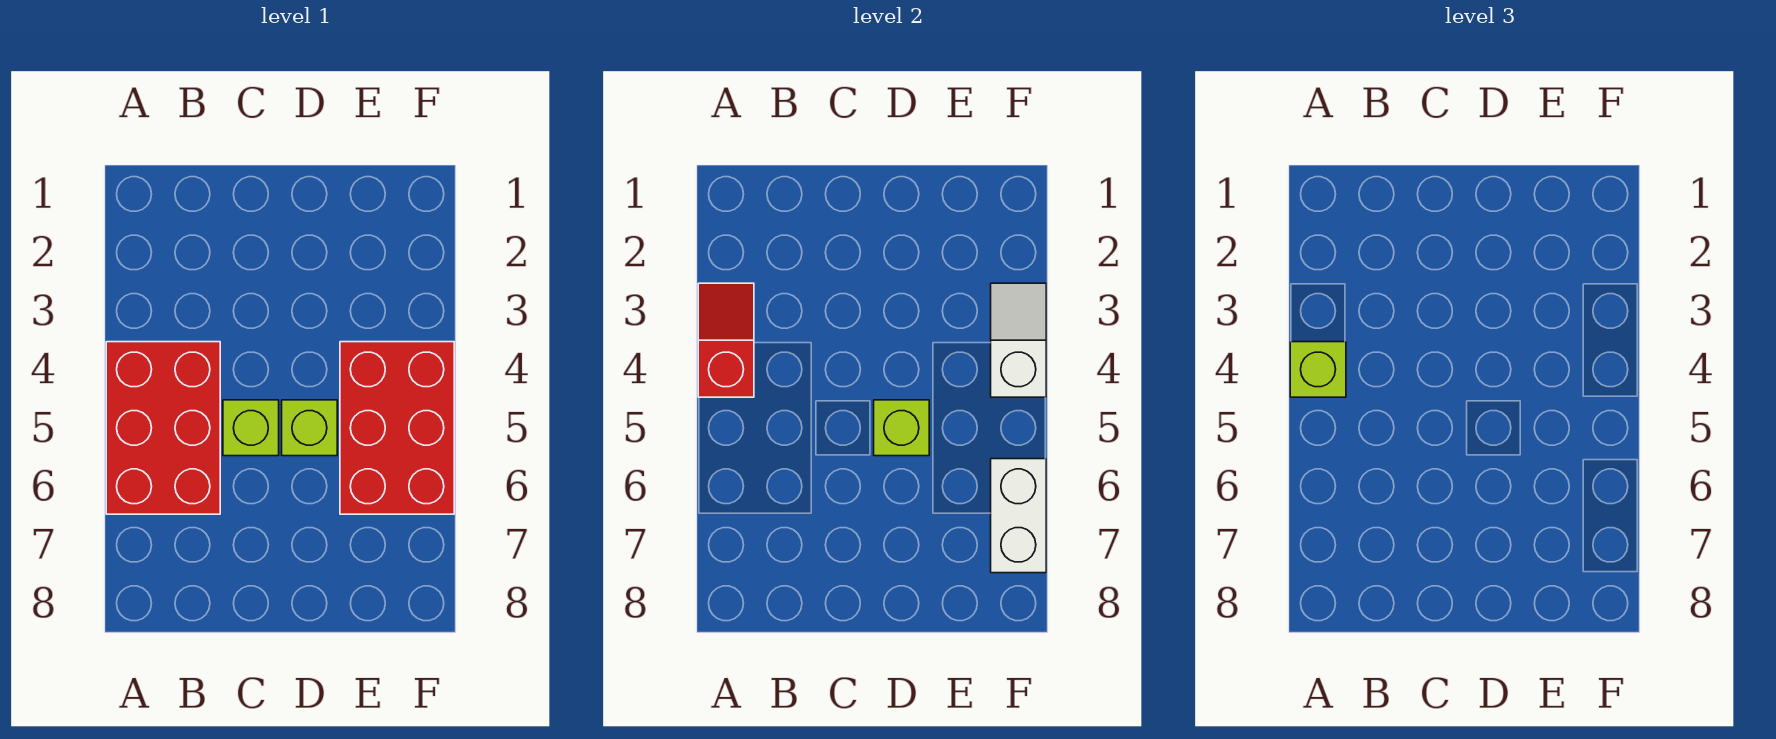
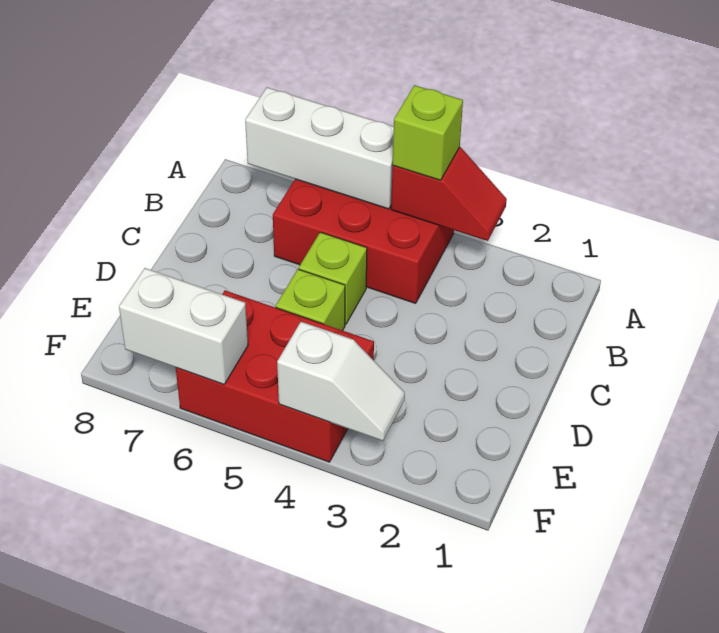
none -> white 1x3 brick [245,88,394,209]
lime 1x1 brick [874,400,929,456] -> none

